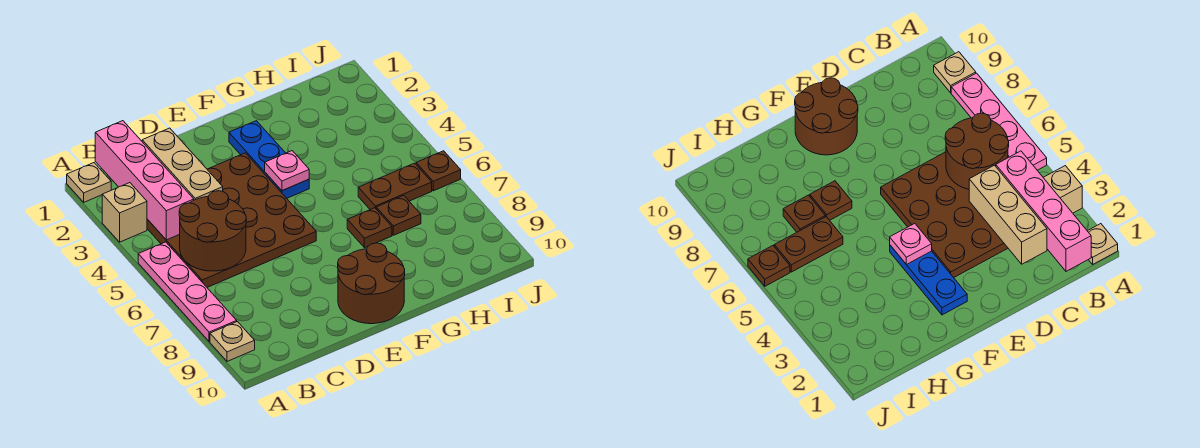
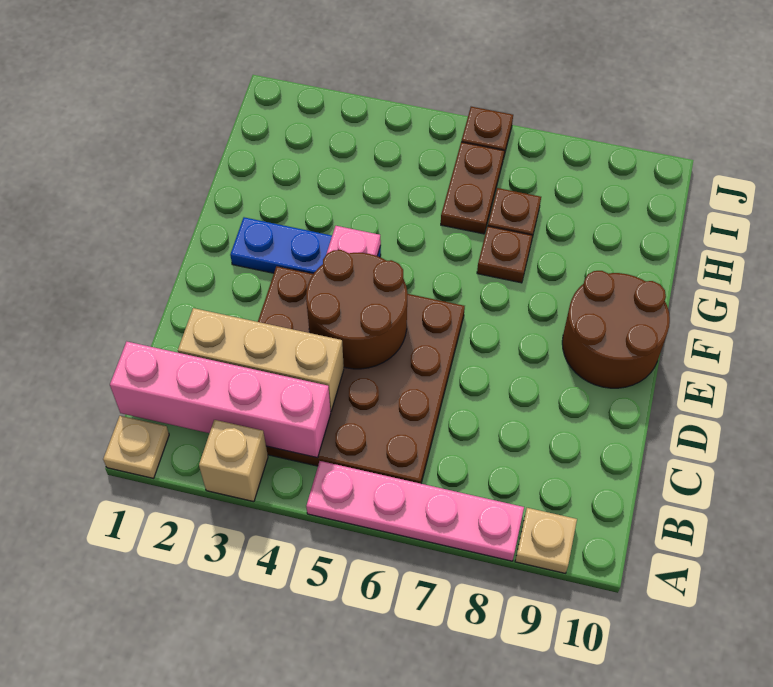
brown 2x2 round brick [179,191,246,271] -> brown 2x2 round brick moved to [306,250,407,369]

